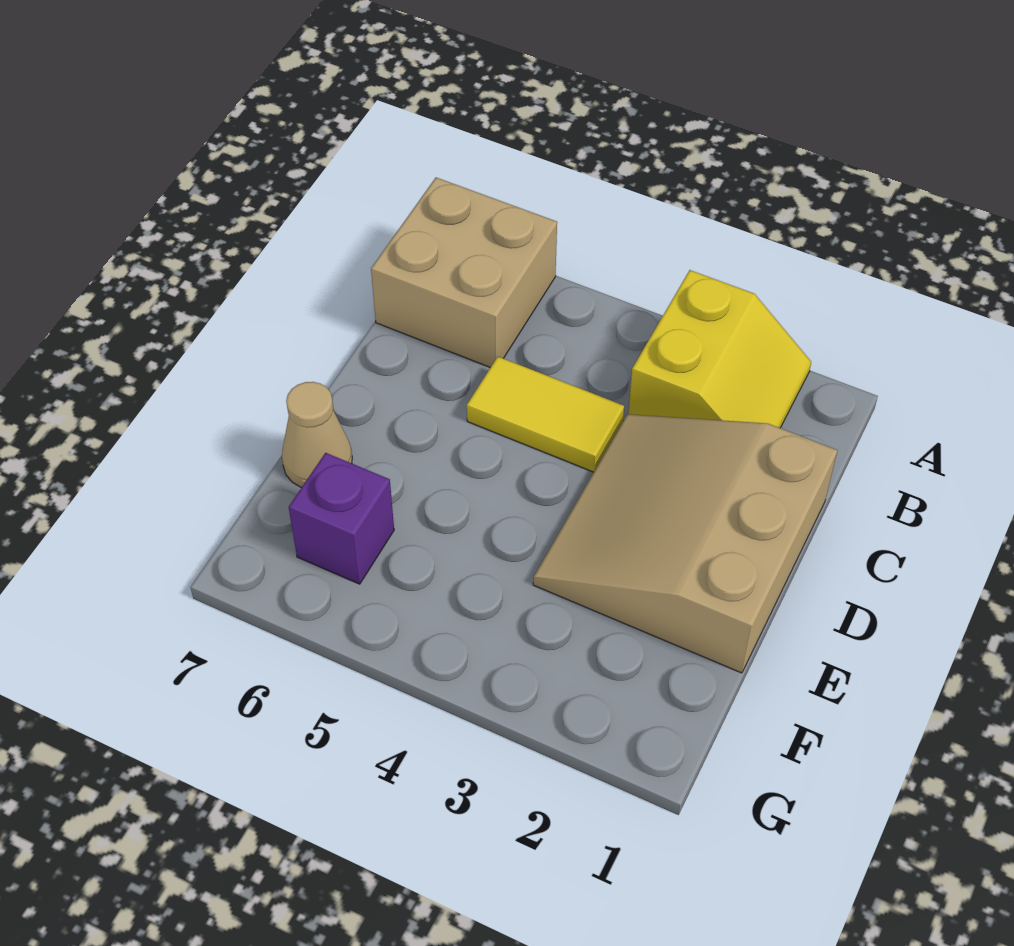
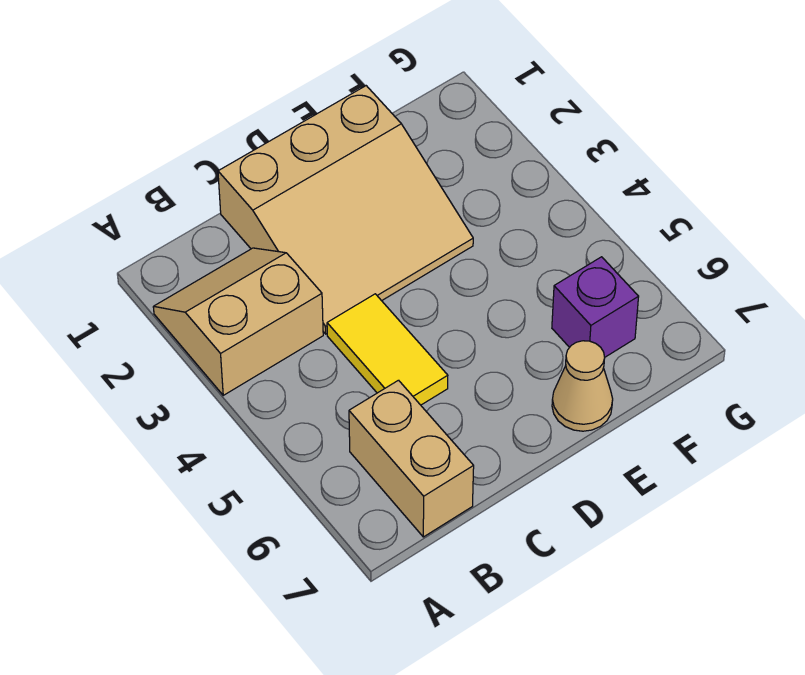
yellow 2x2 slope [628,270,811,428] -> tan 2x2 slope [153,248,323,395]
tan 2x2 brick [371,178,557,367] -> tan 1x2 brick [349,380,474,537]

